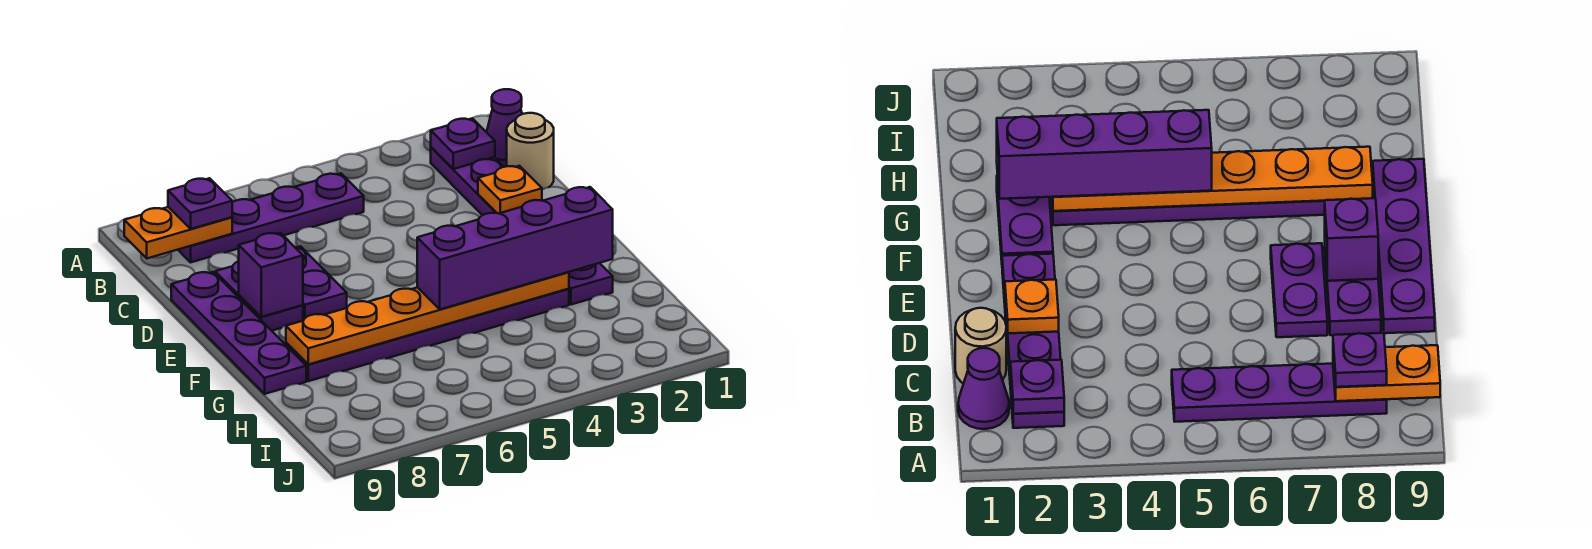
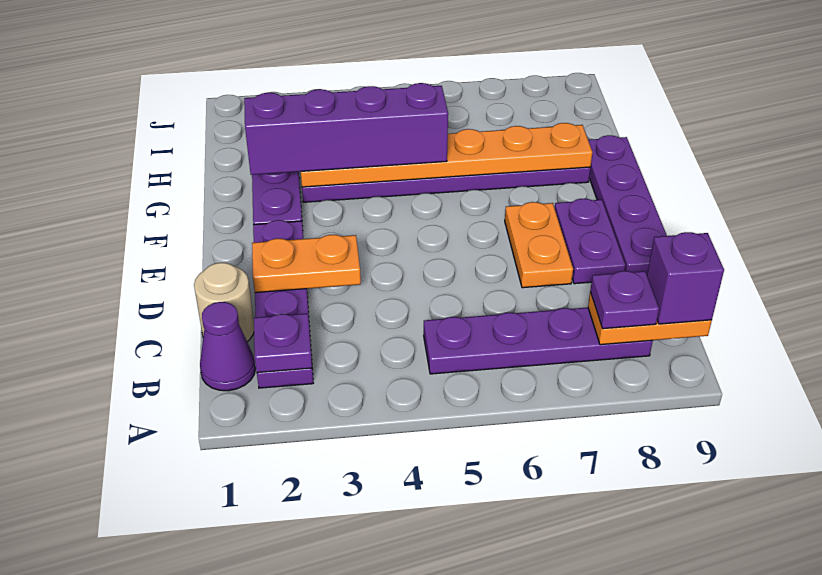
orange 1x1 plate [478,166,542,214] -> orange 1x2 plate [252,235,361,293]
purple 1x2 plate [295,246,347,320] -> orange 1x2 plate [505,202,573,288]
purple 1x1 brick [239,233,303,317] -> purple 1x1 brick moved to [647,232,724,324]

